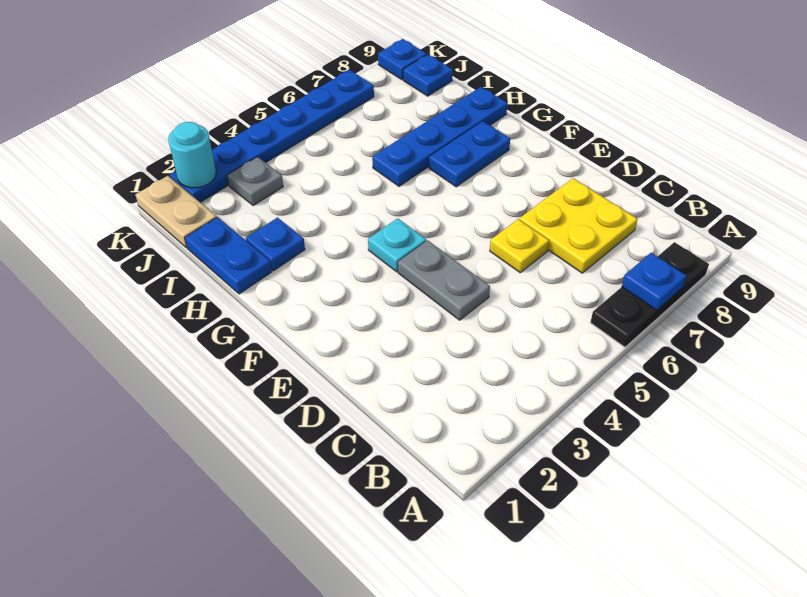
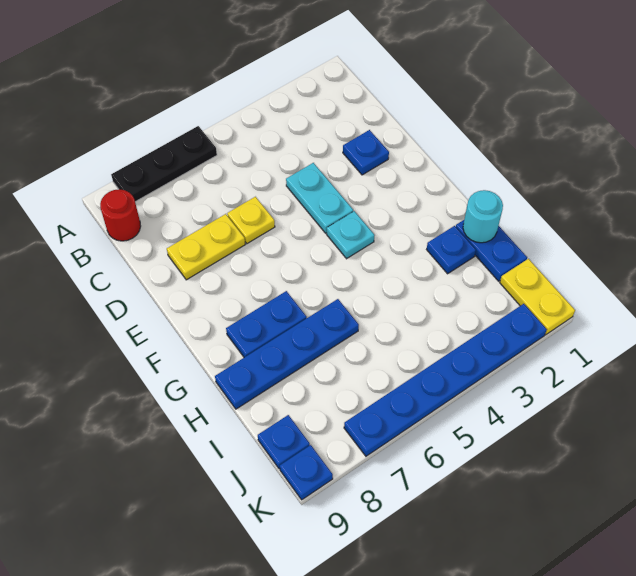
blue 1x1 plate [622,253,686,310] -> blue 1x1 plate moved to [343,130,389,175]
none -> red 1x1 round brick [100,189,141,241]
yellow 2x2 plate [519,178,637,273] -> yellow 1x2 plate [167,214,245,280]
grey 1x2 plate [398,240,490,320] -> cyan 1x2 plate [286,163,353,233]
tan 1x2 plate [136,176,217,248] -> yellow 1x2 plate [500,259,575,335]
grey 1x1 plate [227,157,283,206] -> none
cyan 1x1 round brick [168,122,216,188] -> cyan 1x1 round brick moved to [463,190,503,243]

